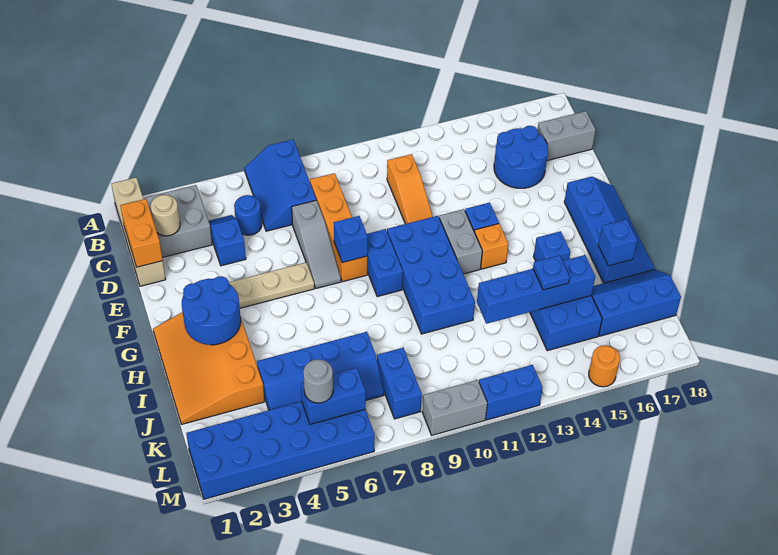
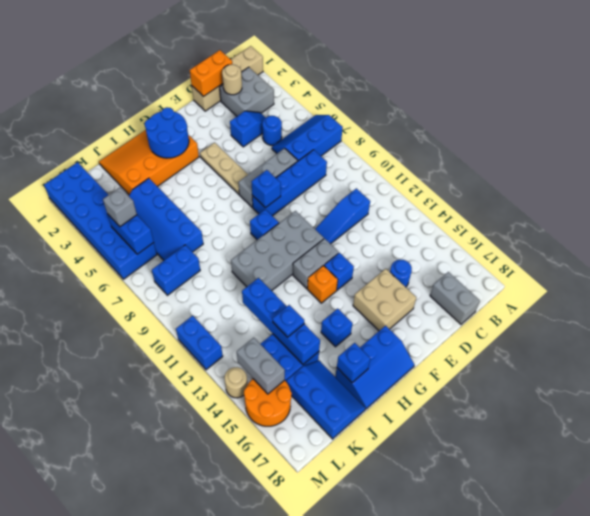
orange 1x4 brick [310,173,368,282] -> blue 1x4 brick [252,150,327,216]
orange 1x3 slope [387,154,433,224] -> blue 1x3 slope [315,188,370,244]
blue 2x2 round brick [494,126,548,188] -> blue 1x1 round brick [390,259,412,287]
grey 1x3 slope [292,200,341,288] -> grey 1x3 brick [238,148,298,207]
none -> tan 2x2 brick [353,269,416,331]
blue 1x2 brick [367,229,403,297] -> blue 1x1 brick [250,209,279,240]
blue 2x4 brick [387,216,475,334] -> grey 2x4 brick [231,211,324,291]
blue 2x4 slope [564,177,655,283] -> blue 2x3 slope [335,325,414,409]
grey 1x1 round brick [303,359,333,403] -> grey 1x1 brick [103,188,137,227]
grey 1x2 brick [422,380,487,435] -> grey 1x2 brick moved to [237,338,285,394]
none -> tan 1x1 round brick [224,367,248,398]
orange 1x1 round brick [589,345,620,387] -> orange 2x2 round brick [244,379,292,426]

